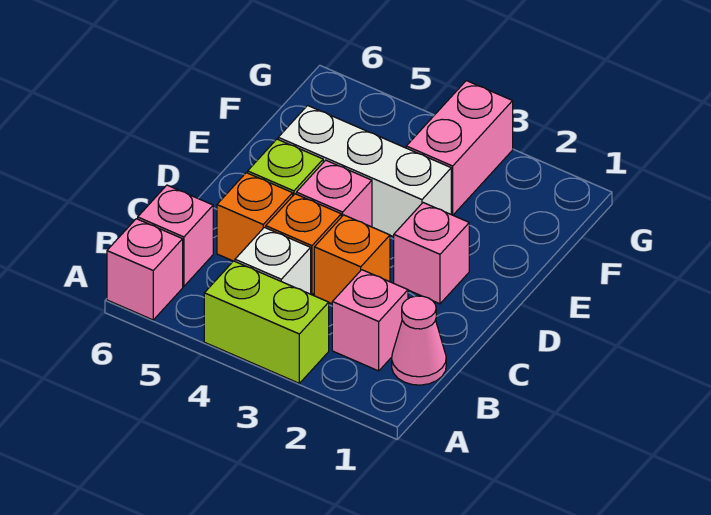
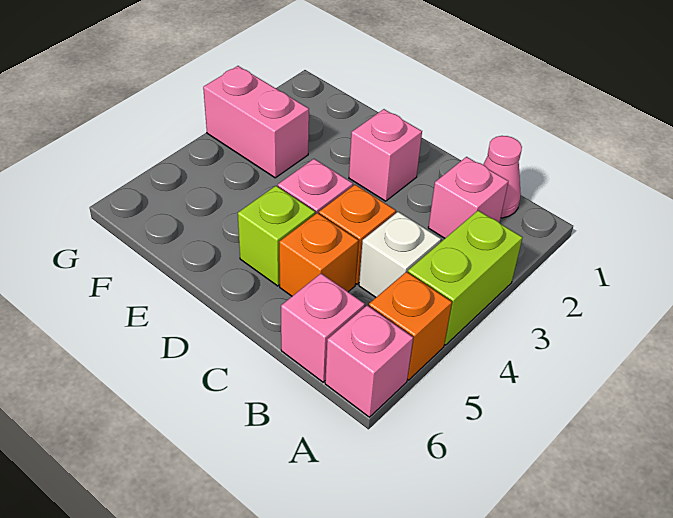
orange 1x1 brick [314,215,390,304] -> orange 1x1 brick moved to [369,272,452,380]
white 1x3 brick [278,106,451,237] -> none

